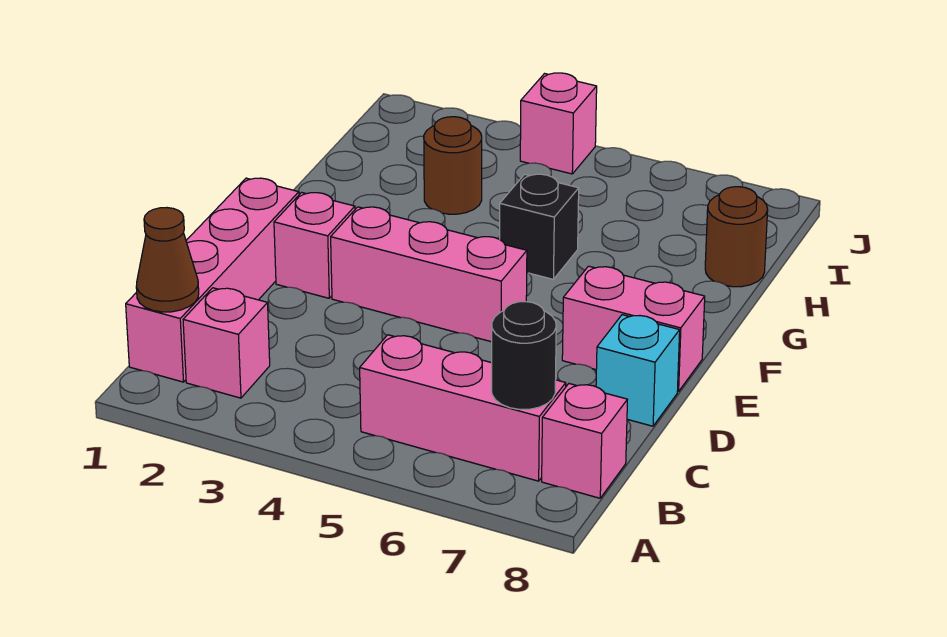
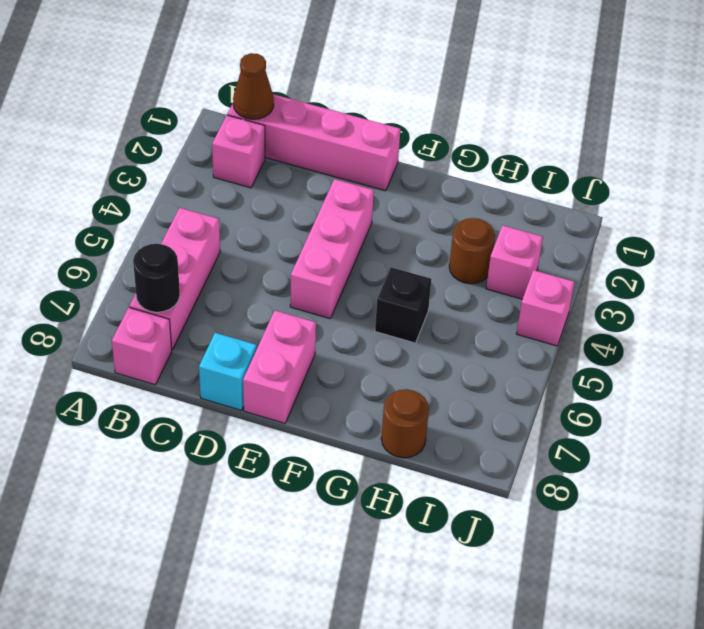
pink 1x1 brick [274,192,355,298] -> pink 1x1 brick moved to [486,225,543,299]

